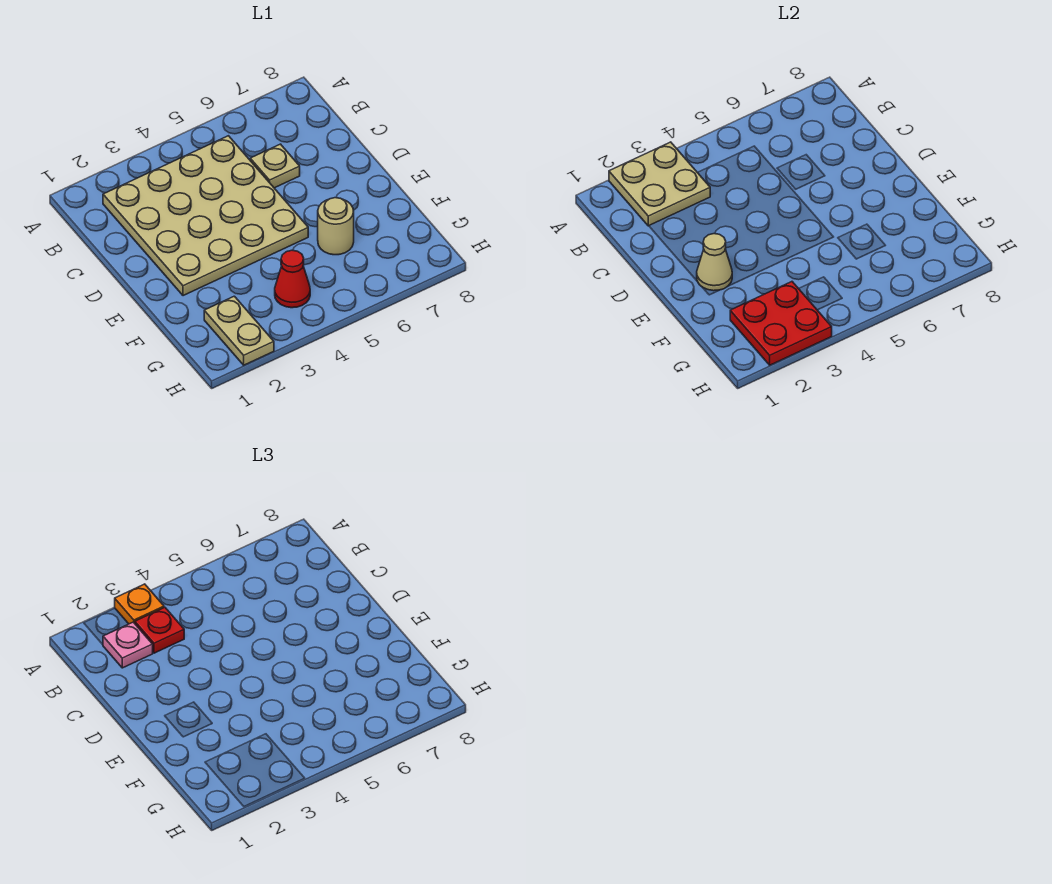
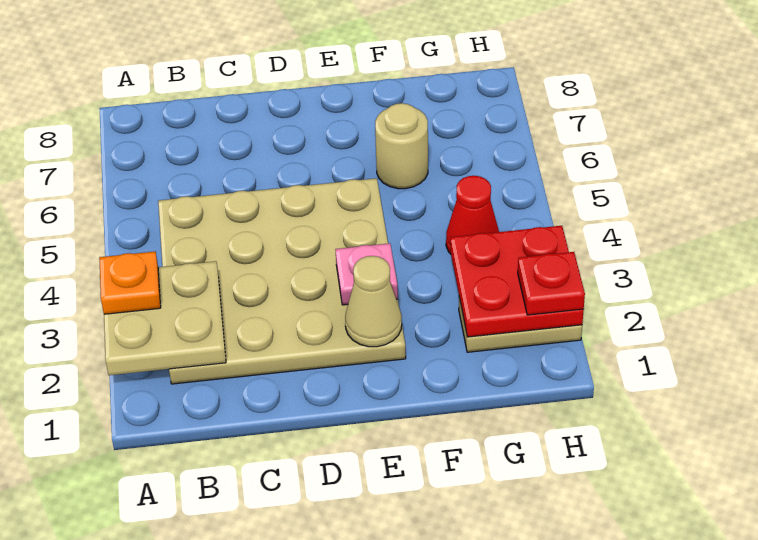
pink 1x1 plate [103,622,153,668] -> pink 1x1 plate moved to [335,243,398,305]
red 1x1 plate [135,607,184,653] -> red 1x1 plate moved to [518,252,585,315]
tan 1x1 plate [250,144,300,188] -> none

